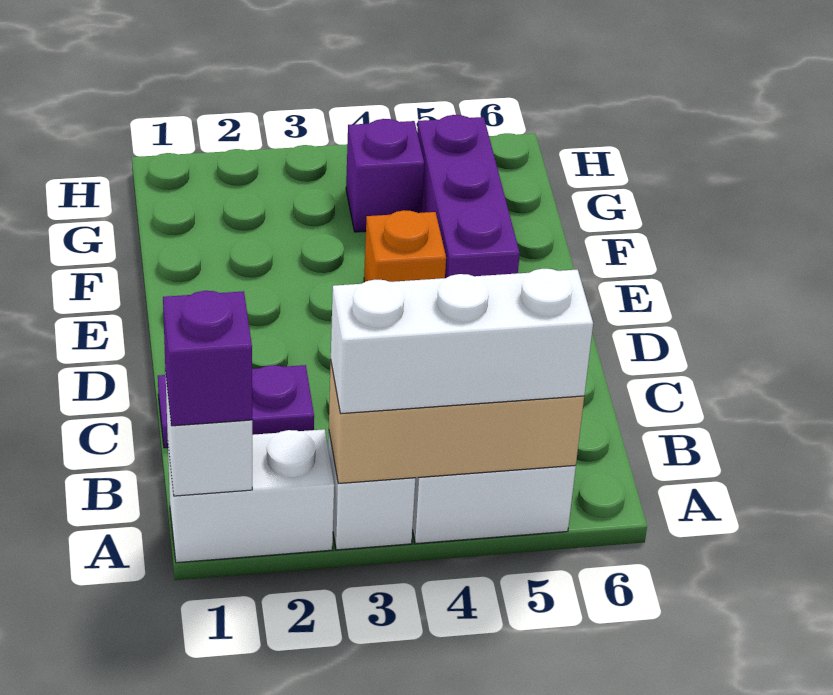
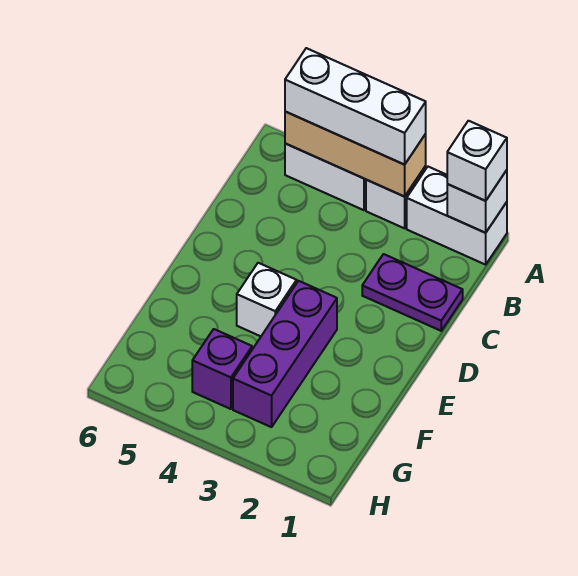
purple 1x1 brick [163,291,252,426] -> white 1x1 brick [447,121,507,201]
orange 1x1 brick [364,210,446,282] -> white 1x1 brick [237,263,297,336]
purple 1x3 brick [417,115,520,278] -> purple 1x3 brick moved to [233,281,337,427]

